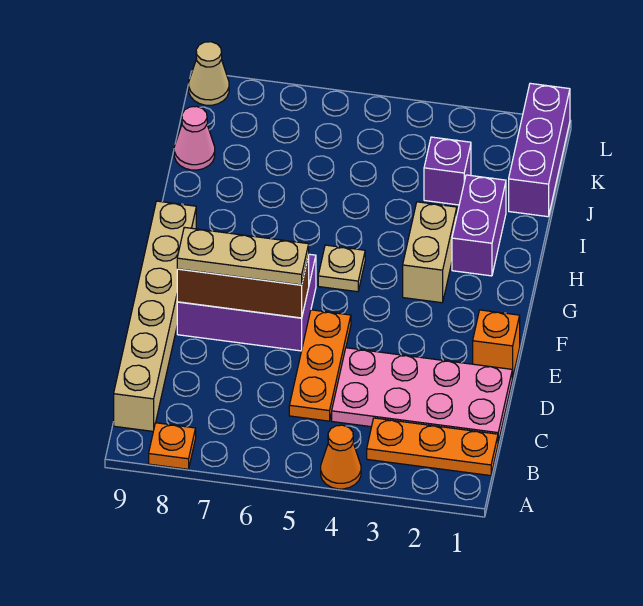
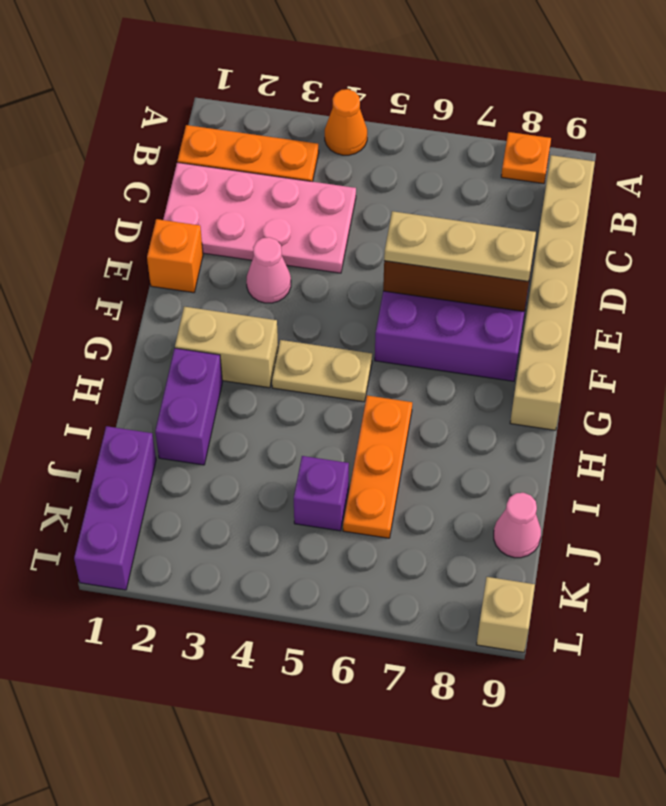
orange 1x3 plate [289,310,351,421] -> orange 1x3 plate moved to [343,395,412,538]
none -> pink 1x1 cone [246,237,291,303]
tan 1x2 brick [403,202,457,303] -> tan 1x2 brick turned to [175,307,278,388]
tan 1x1 plate [318,245,365,292] -> tan 1x2 plate [272,340,372,402]
purple 1x1 brick [424,137,471,205] -> purple 1x1 brick moved to [294,456,349,531]
tan 1x1 cone [189,42,229,105] -> tan 1x1 brick [477,577,535,652]

